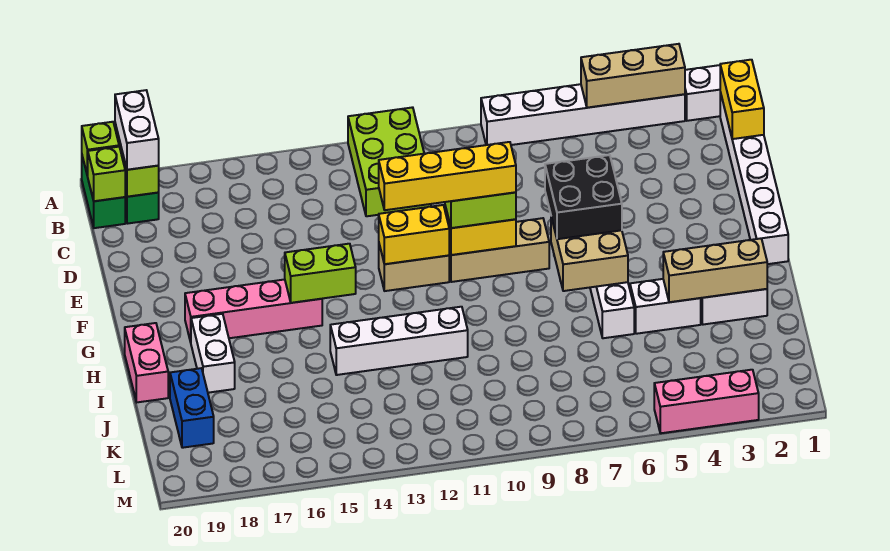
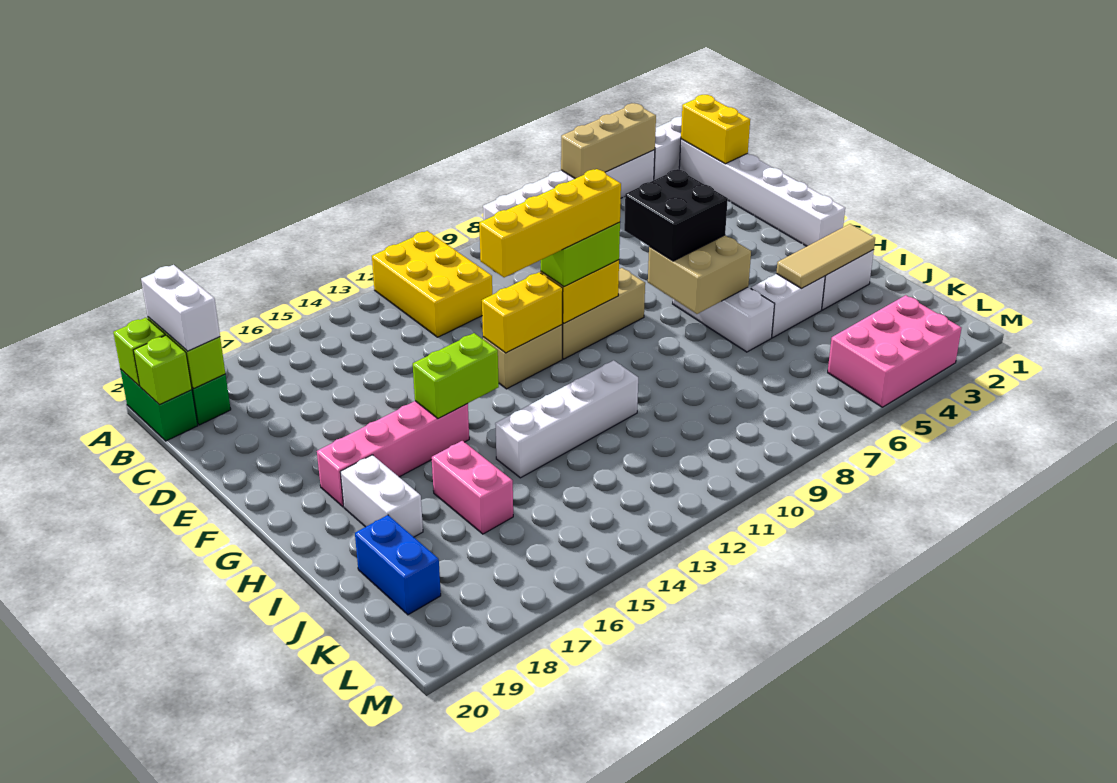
lime 2x3 brick [348,107,431,216] -> yellow 2x3 brick [372,231,492,337]
pink 1x2 brick [125,323,168,402] -> pink 1x2 brick moved to [432,441,513,534]
tan 1x3 brick [663,238,767,302] -> tan 1x3 tile [776,224,875,288]
pink 1x3 brick [654,370,759,433] -> pink 2x3 brick [828,295,961,407]

